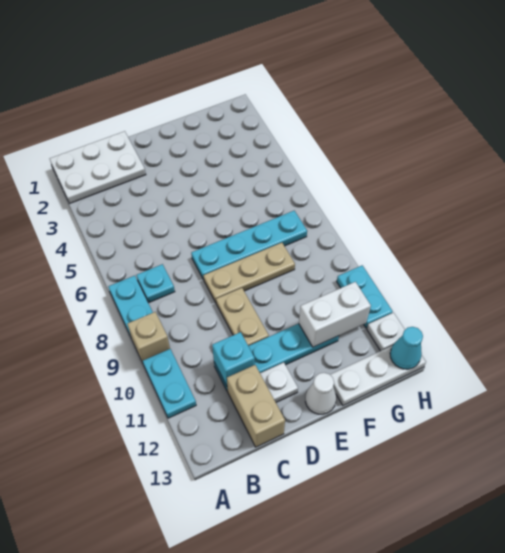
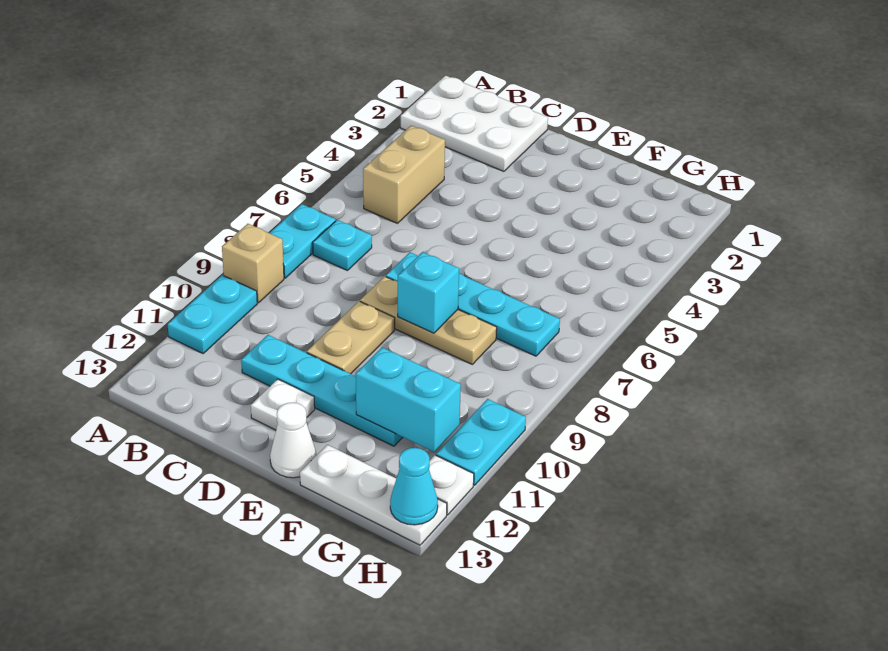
cyan 1x1 brick [212,332,255,386] -> cyan 1x1 brick moved to [398,252,459,333]
tan 1x2 brick [227,365,285,447] -> tan 1x2 brick moved to [363,126,445,223]
white 1x2 brick [299,282,371,347] -> cyan 1x2 brick [356,347,461,452]

